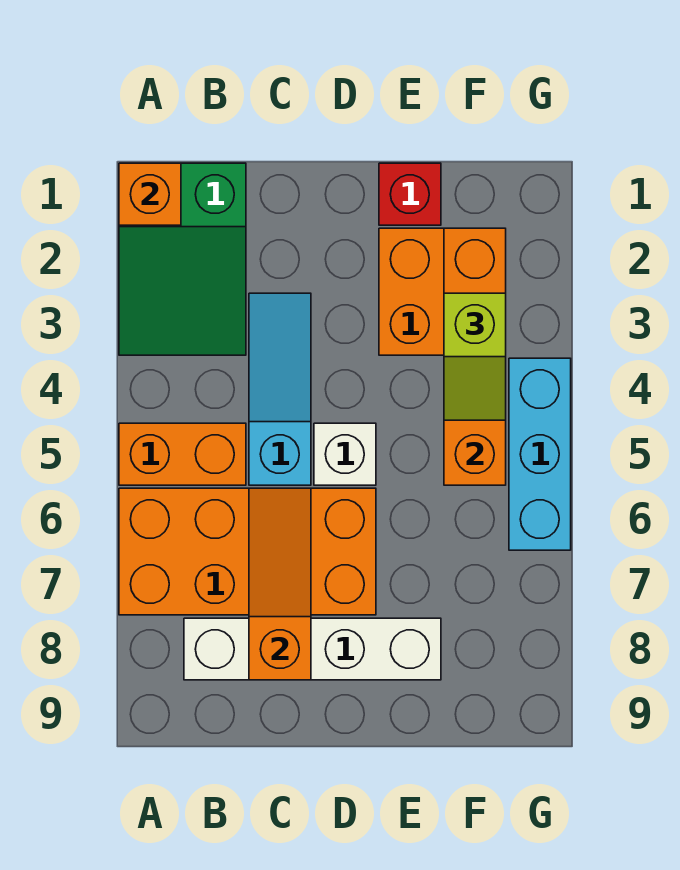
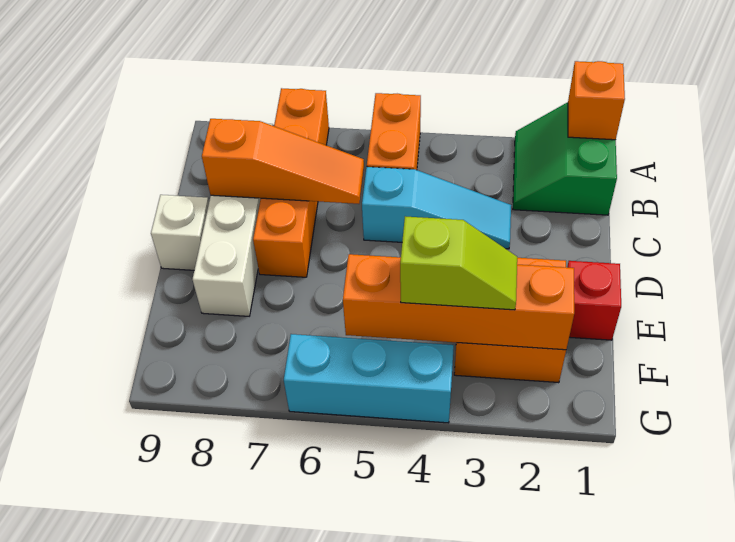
green 2x3 slope [119,163,246,355] -> green 2x2 slope [513,103,617,215]
orange 2x4 brick [119,488,376,615] -> orange 1x4 brick [253,88,329,277]
white 1x1 brick [314,423,376,485] -> white 1x1 brick moved to [151,195,209,270]
lime 1x2 slope [444,293,506,420] -> lime 1x2 slope turned to [400,216,517,310]

